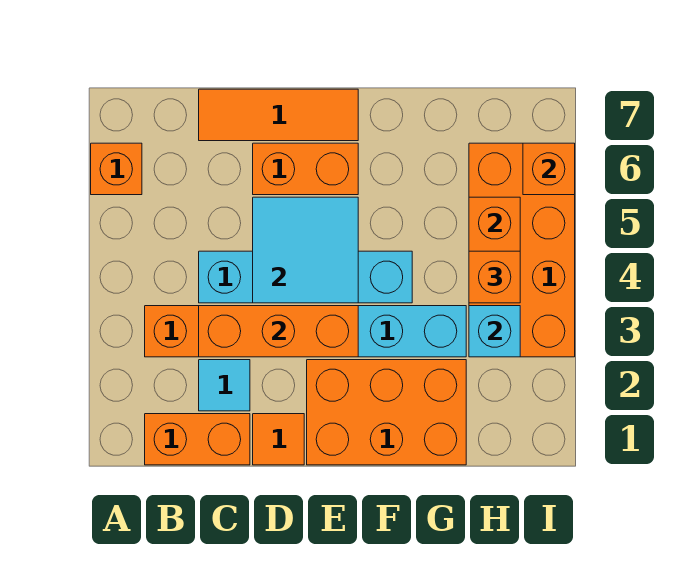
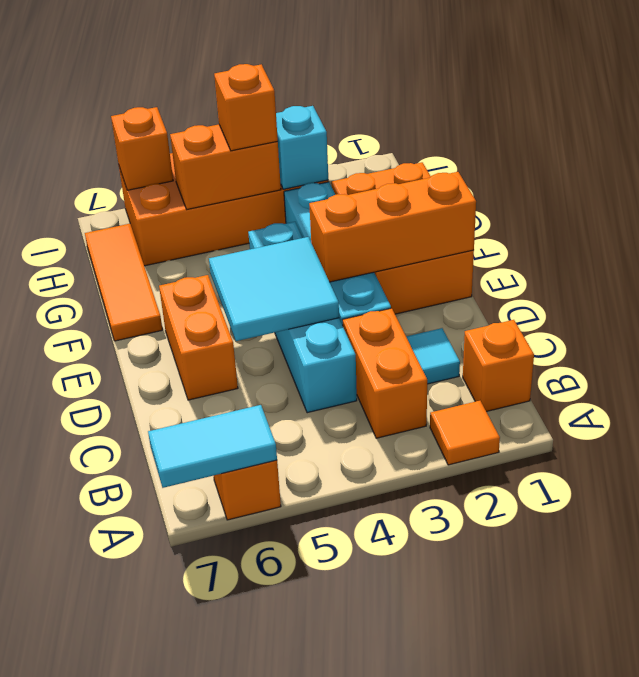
none -> cyan 1x2 tile [148,405,277,488]
orange 1x2 brick [145,414,250,465] -> orange 1x1 brick [463,320,534,412]
orange 1x3 brick [199,306,358,357] -> orange 1x3 brick turned to [309,172,476,282]
orange 1x3 tile [199,89,358,141] -> orange 1x3 tile moved to [85,224,162,341]
orange 1x1 tile [253,414,304,465] -> orange 1x1 tile moved to [430,401,500,465]

